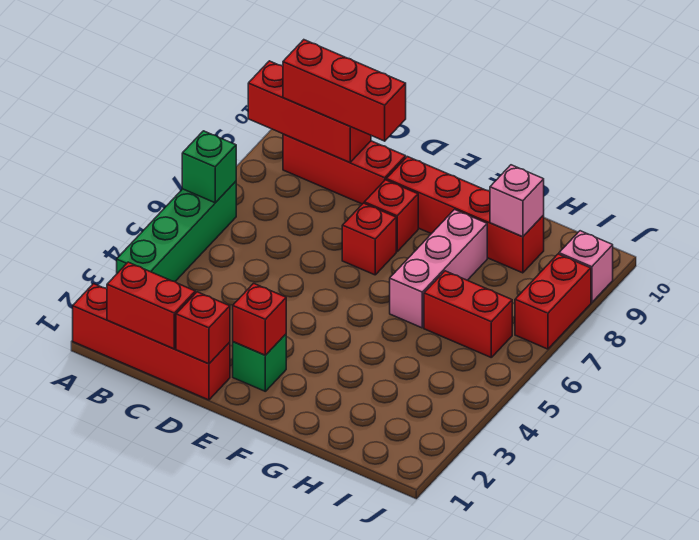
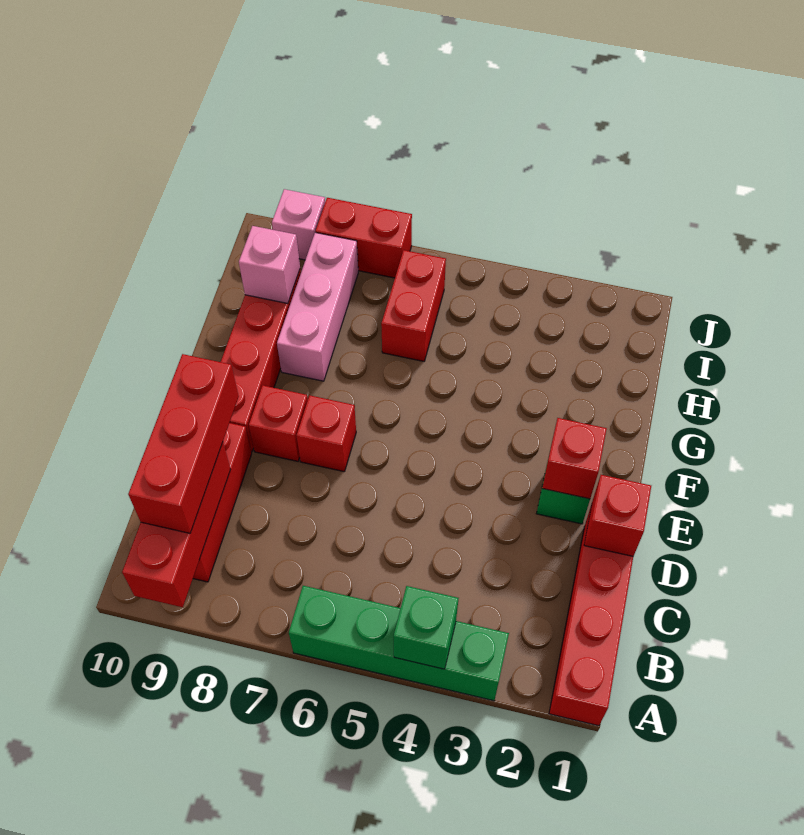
green 1x1 brick [182,131,236,203] -> green 1x1 brick moved to [393,586,459,669]
red 1x2 brick [107,262,195,349] -> none
pink 1x3 brick [390,210,487,328] -> pink 1x3 brick turned to [277,233,358,381]

